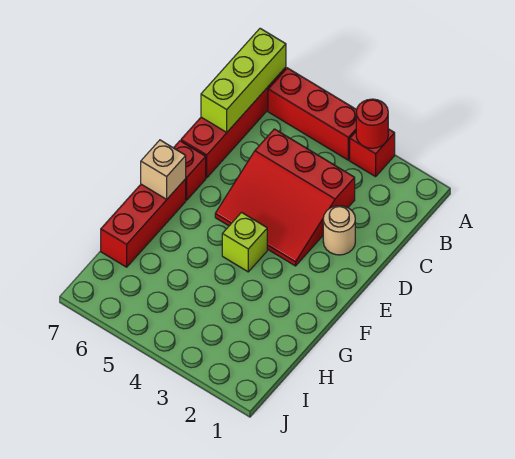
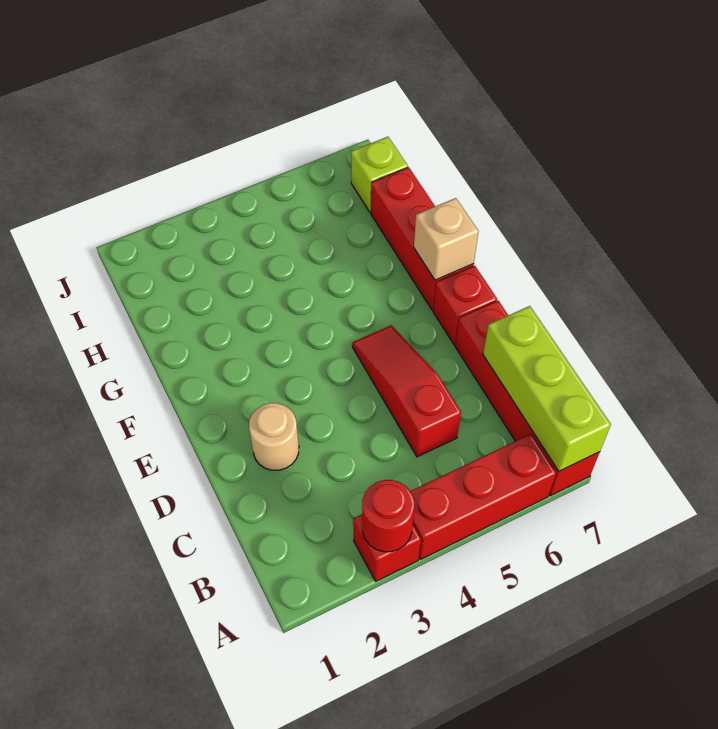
red 3x3 slope [215,129,355,266] -> red 1x3 slope [352,325,461,457]
lime 1x1 brick [222,212,267,272] -> lime 1x1 brick moved to [351,137,408,213]

